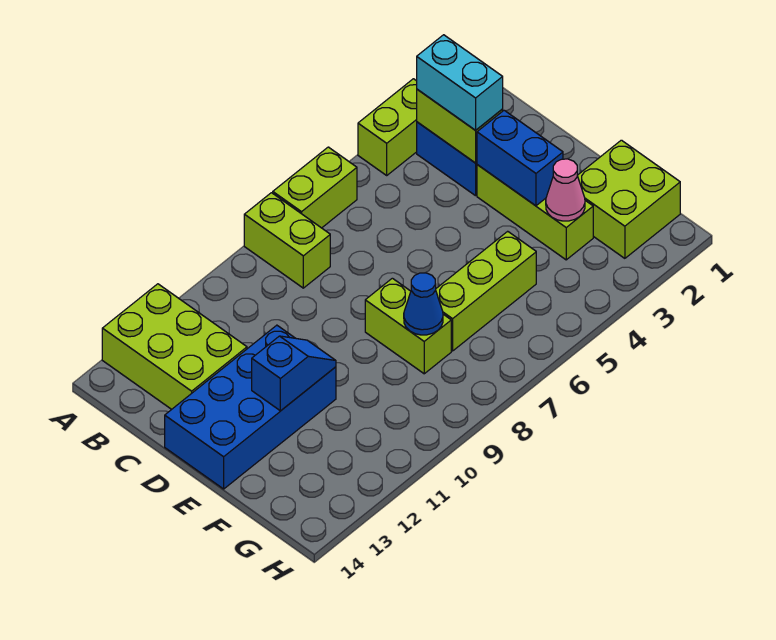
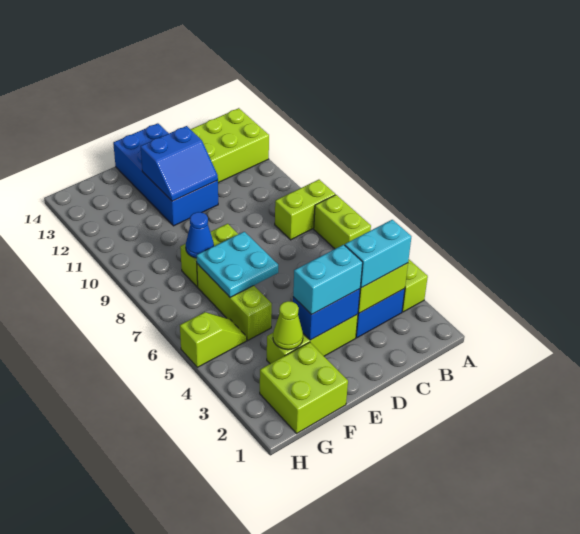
none -> cyan 1x2 brick [293,245,363,314]
none -> cyan 2x2 plate [197,232,278,297]
blue 1x2 slope [252,336,336,411] -> blue 2x2 slope [141,126,218,201]
pink 1x1 cone [546,159,585,221] -> lime 1x1 cone [273,301,303,350]
none -> lime 1x2 slope [180,312,247,367]

